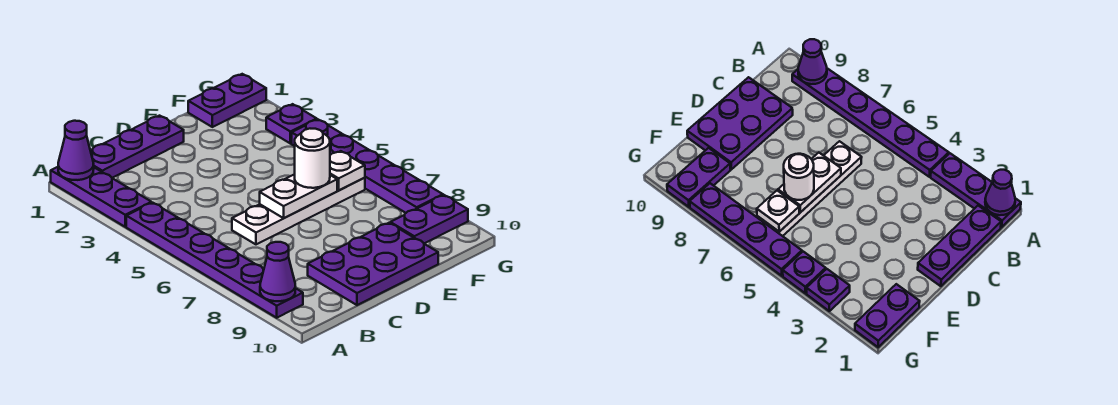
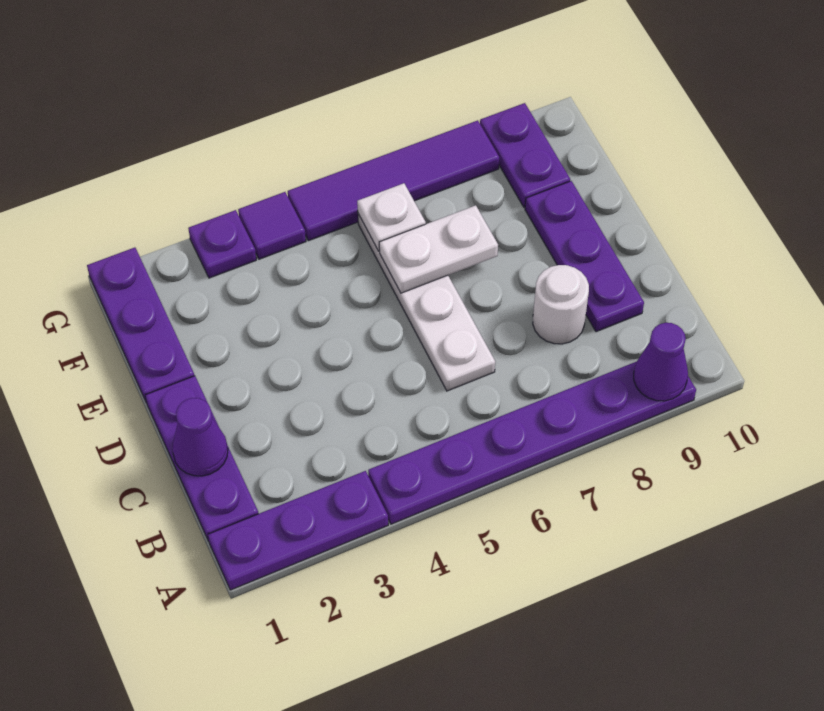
purple 1x1 cone [58,121,94,180] -> purple 1x1 cone moved to [172,398,228,476]
purple 2x3 plate [308,223,438,305] -> purple 1x3 plate [525,181,644,332]
white 1x2 plate [260,174,337,218] -> white 1x2 plate turned to [379,205,498,293]
white 1x1 round brick [295,129,330,188] -> white 1x1 round brick moved to [533,265,589,344]
purple 1x2 plate [188,74,266,127] -> purple 1x3 plate [87,248,194,403]
purple 1x1 plate [292,119,342,146] -> purple 1x1 tile [238,192,306,259]
purple 1x4 plate [330,135,443,213] -> purple 1x4 tile [288,120,499,241]

